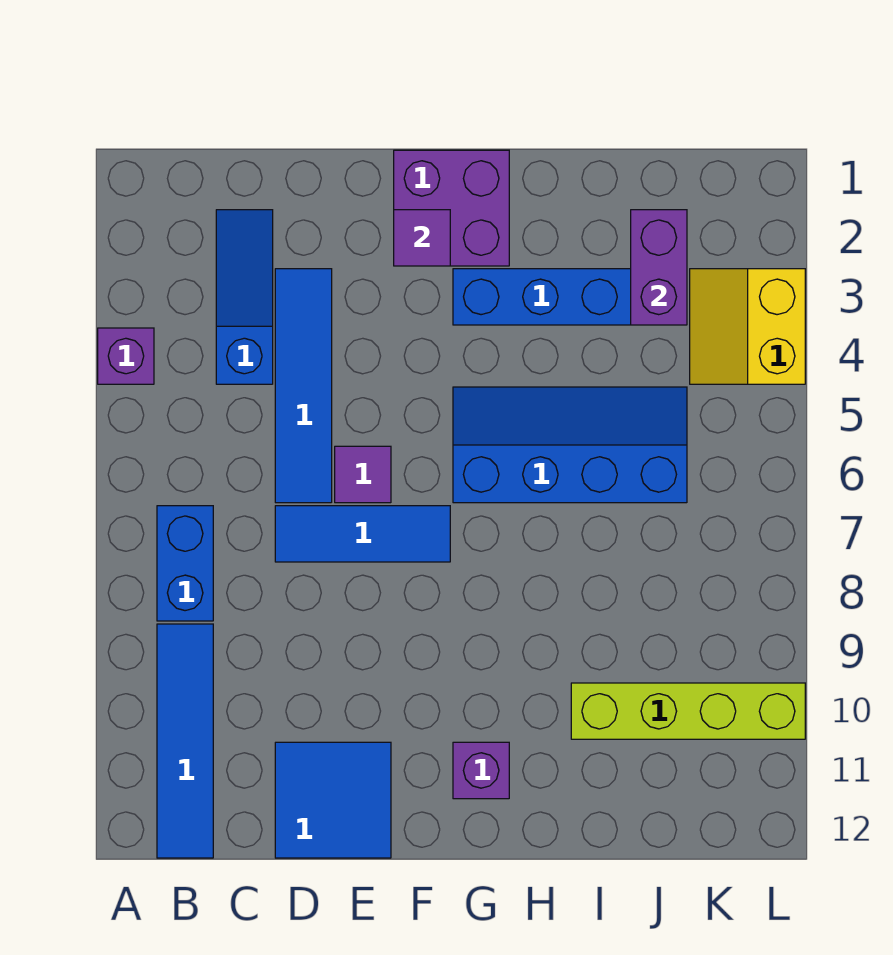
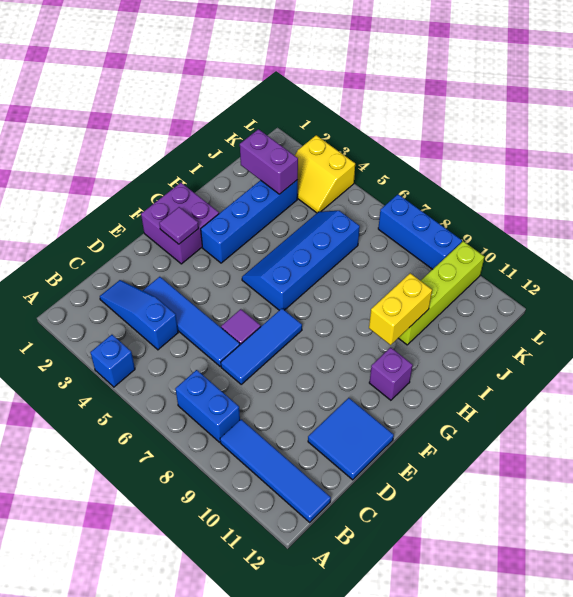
purple 1x1 brick [98,328,154,384] -> blue 1x1 brick [90,335,135,387]
none -> yellow 1x2 brick [369,273,432,345]
none -> blue 1x3 brick [378,194,462,269]

